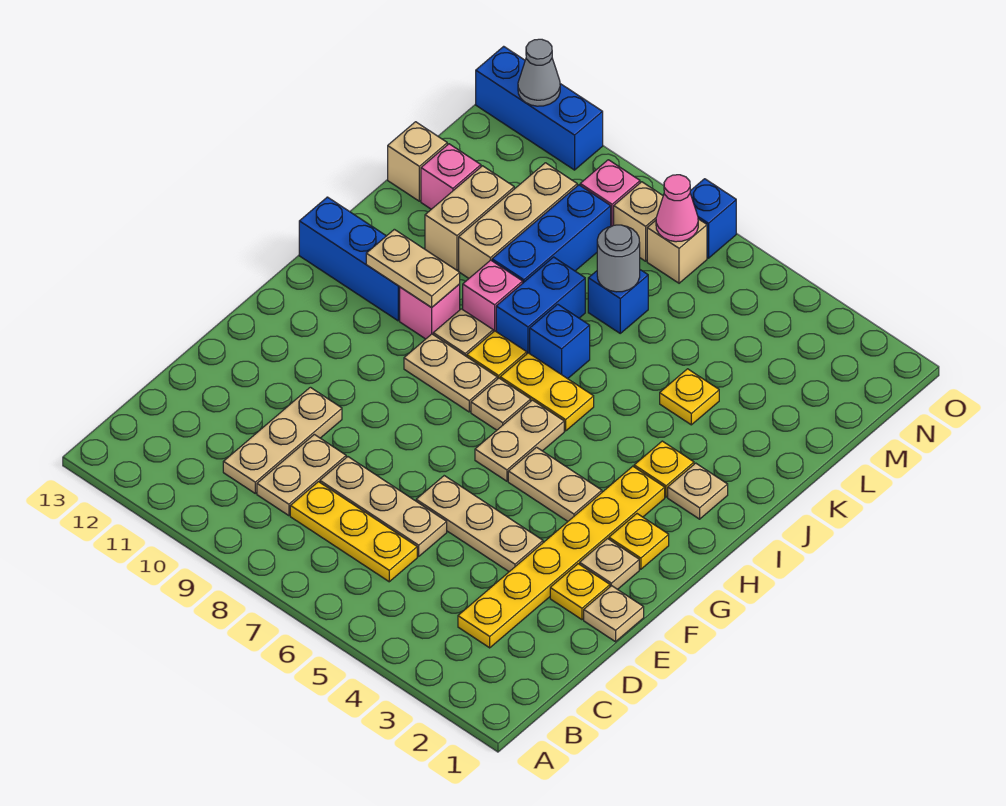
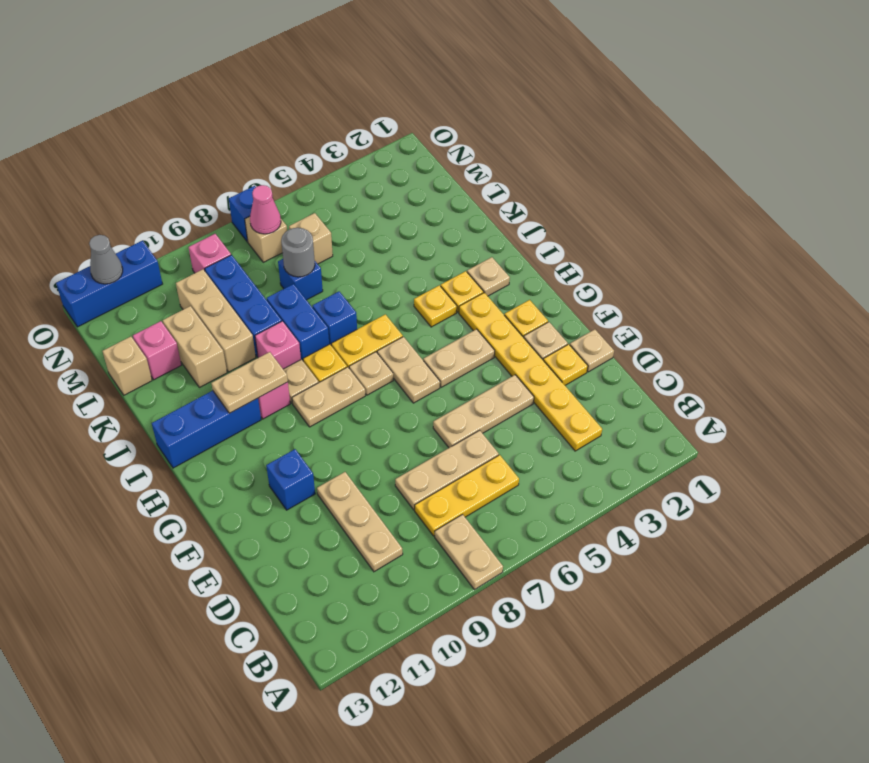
tan 1x2 plate [257,435,346,516] -> tan 1x2 plate moved to [435,514,503,590]
none -> blue 1x1 brick [266,449,315,510]
yellow 1x1 plate [660,369,719,425] -> yellow 1x1 plate moved to [414,285,457,327]
tan 1x1 brick [614,182,663,261] -> tan 1x1 brick moved to [289,213,333,264]

